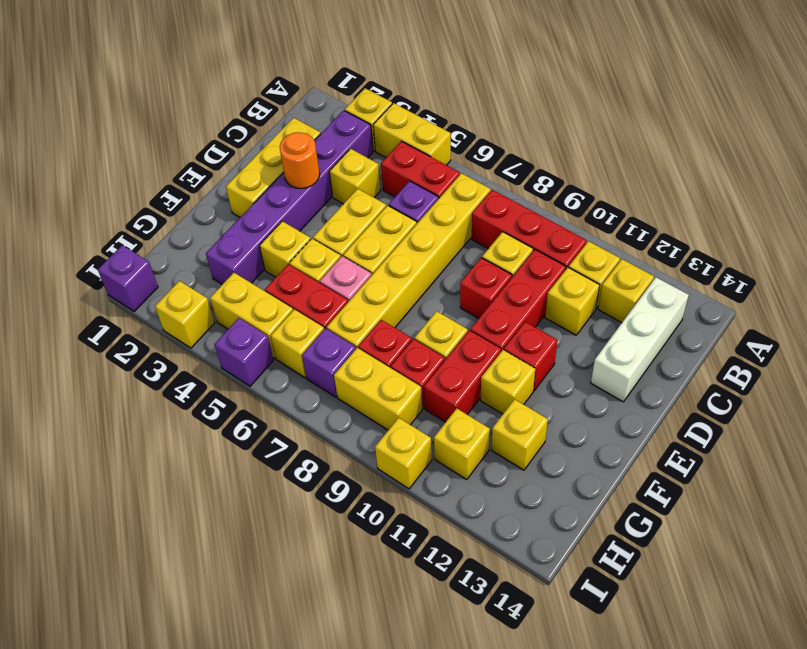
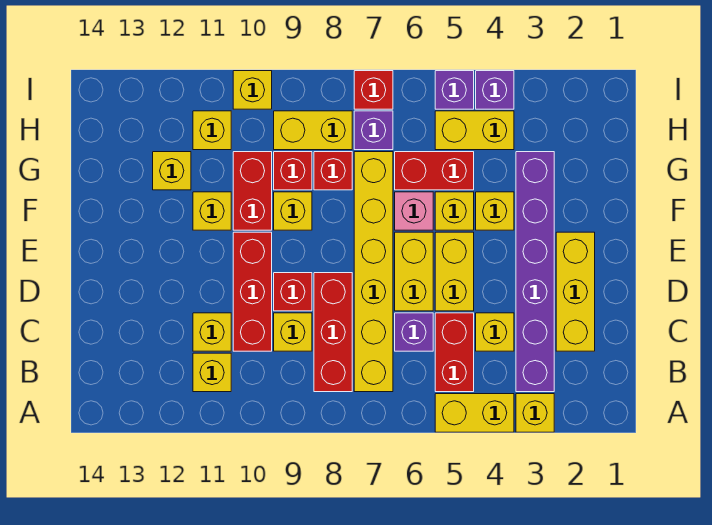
red 1x2 brick [381,141,460,198] -> red 1x2 brick turned to [435,313,474,392]
red 1x3 brick [472,190,587,269] -> red 1x3 brick turned to [314,273,352,392]
yellow 1x1 brick [598,259,654,323] -> none
white 1x3 brick [591,277,689,402] -> none
orange 1x1 round brick [280,132,320,189] -> none
red 1x1 brick [504,322,557,391] -> red 1x1 brick moved to [354,71,393,109]
yellow 1x1 brick [271,309,324,378] -> none
purple 1x1 brick [98,245,158,312] -> purple 1x1 brick moved to [476,71,514,109]
yellow 1x1 brick [155,281,215,348] -> none

